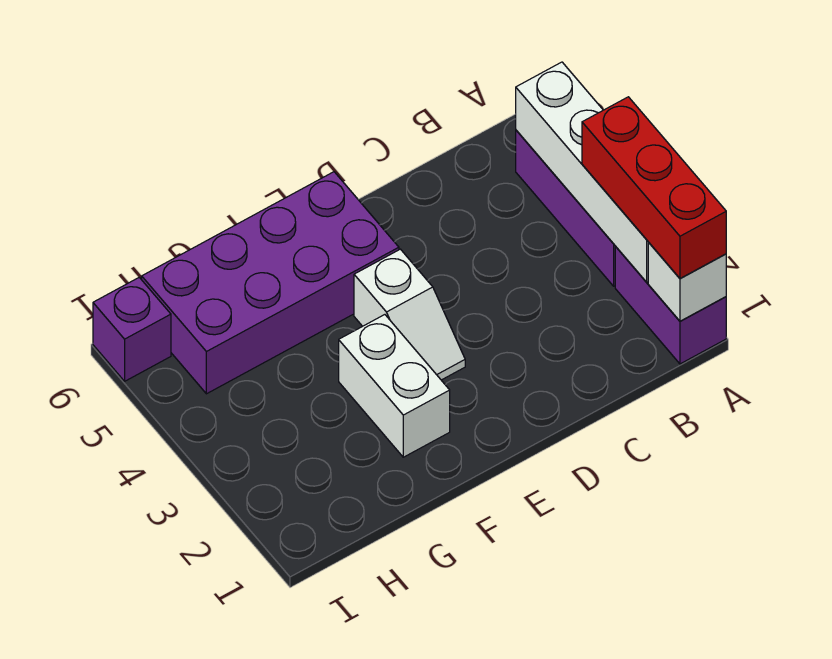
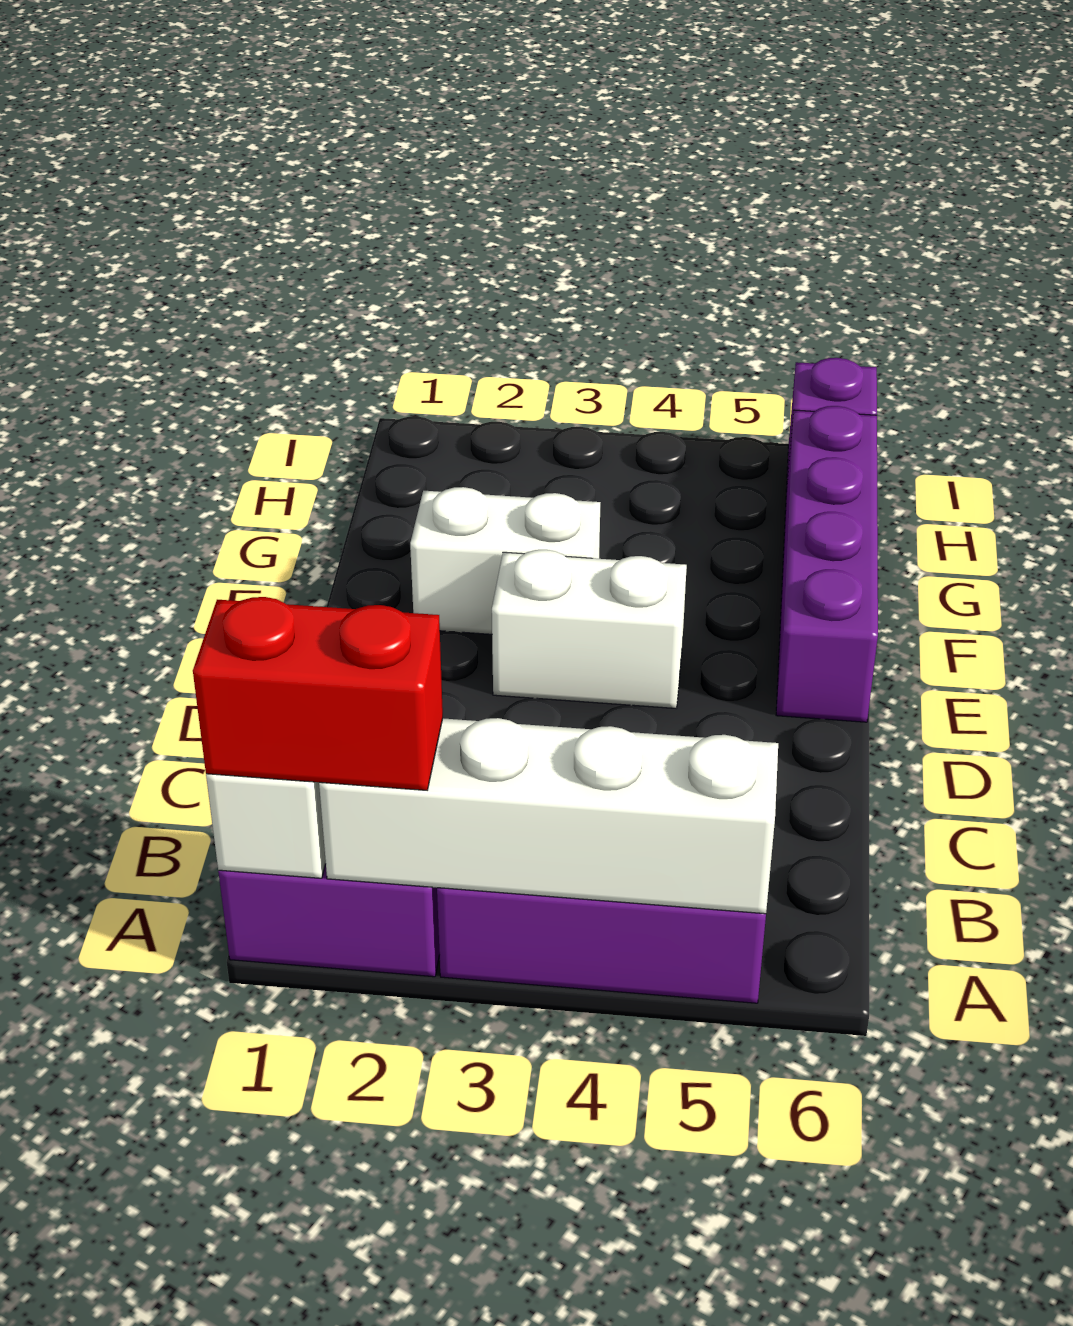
red 1x3 brick [582,97,726,278] -> red 1x2 brick [193,597,443,790]
white 1x2 slope [354,249,465,380] -> white 1x2 brick [492,550,687,708]
purple 2x4 brick [142,172,399,394] -> purple 1x4 brick [776,406,878,722]

